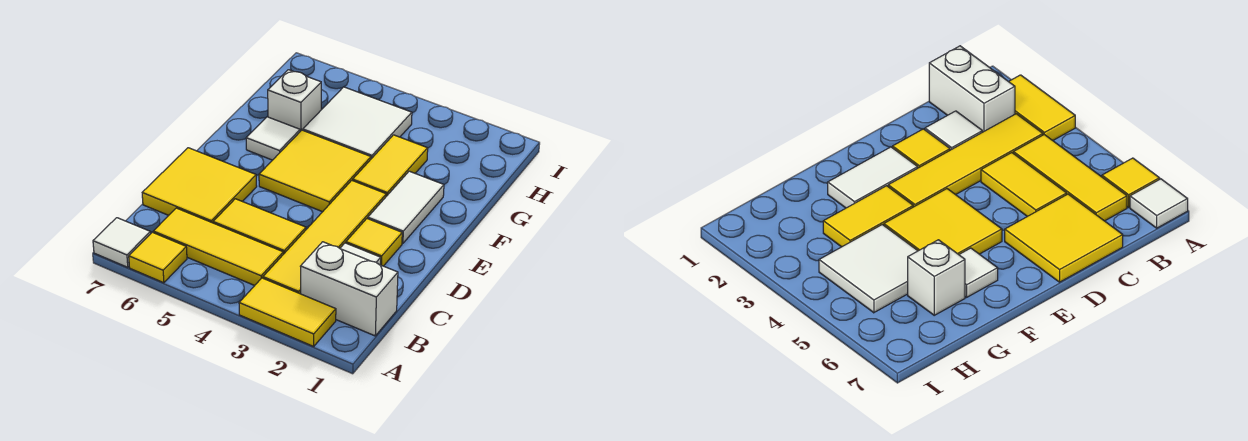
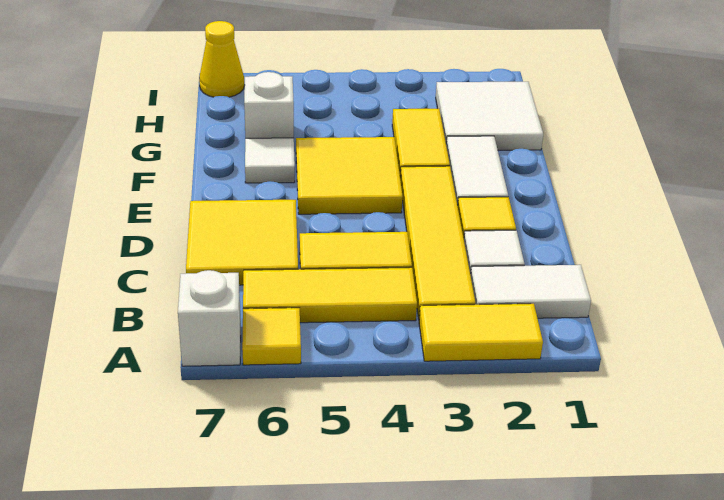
white 1x1 tile [93,218,151,267] -> white 1x1 brick [178,270,241,366]
white 1x2 brick [300,242,398,336] -> white 1x2 tile [471,265,591,318]
white 2x2 tile [303,87,412,159] -> white 2x2 tile moved to [436,82,543,150]
none -> yellow 1x1 cone [199,21,245,97]

